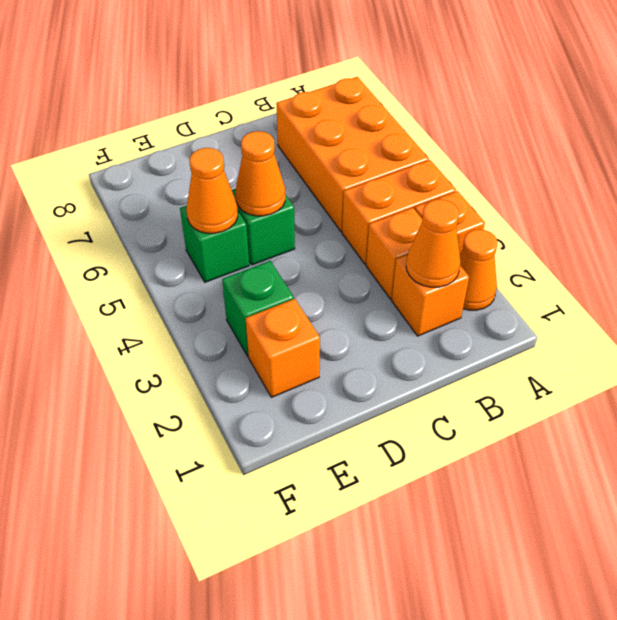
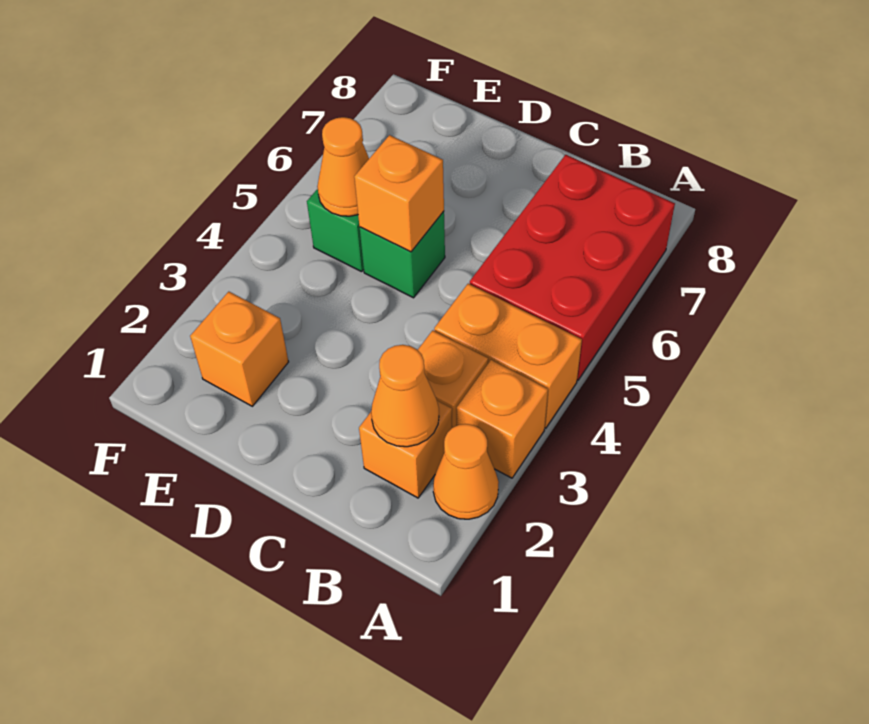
orange 2x3 brick [276,77,429,232] -> red 2x3 brick [470,155,675,380]
orange 1x1 cone [235,131,285,216] -> orange 1x1 brick [354,135,444,252]
green 1x1 brick [222,261,294,356] -> none

